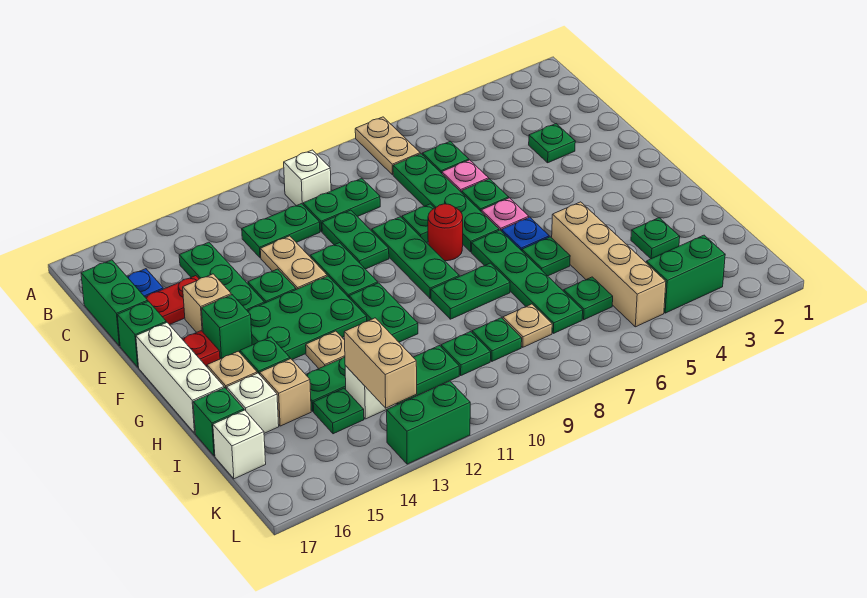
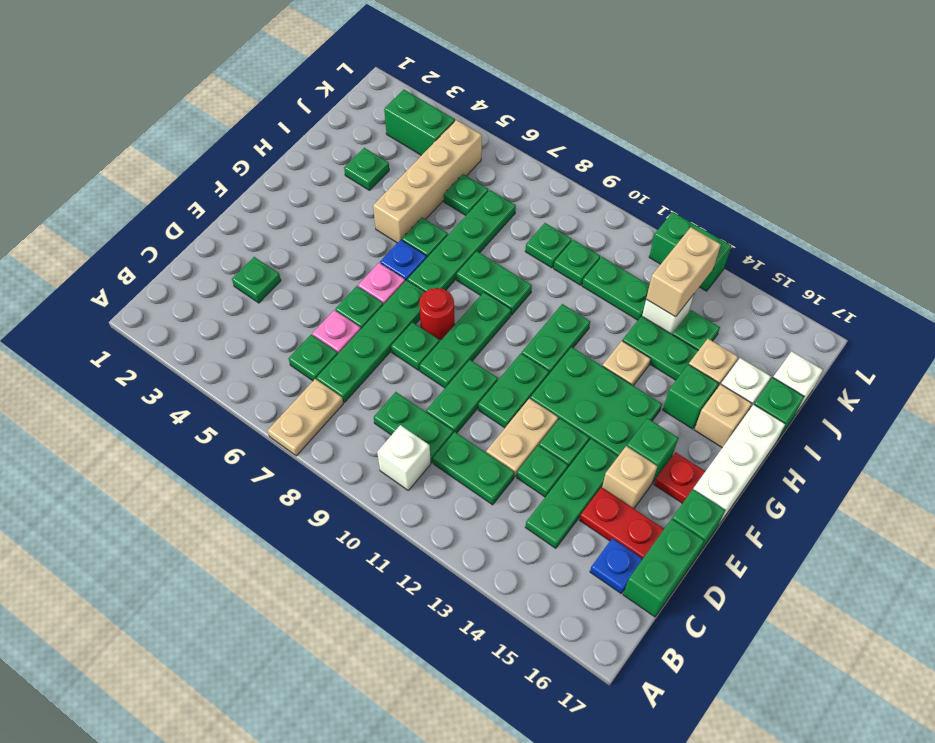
none -> green 1x1 plate [517,445,568,497]
tan 1x1 plate [503,304,552,347] -> none

